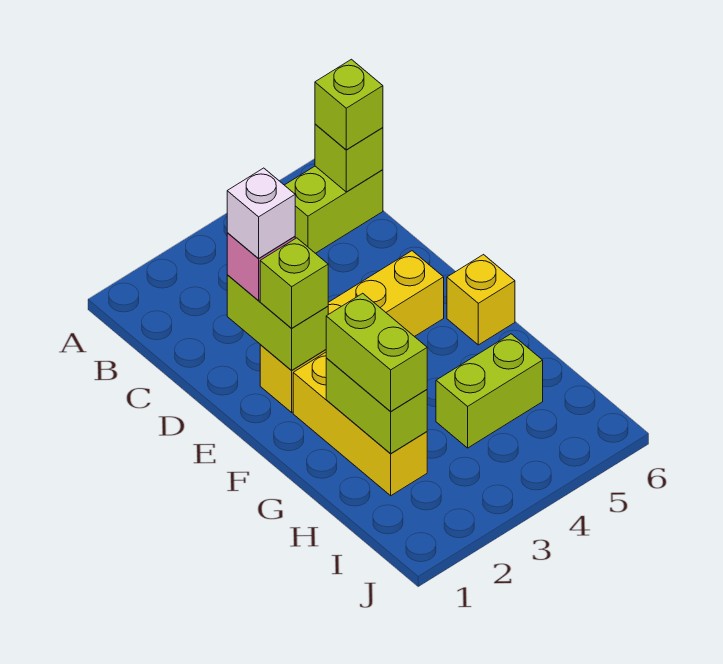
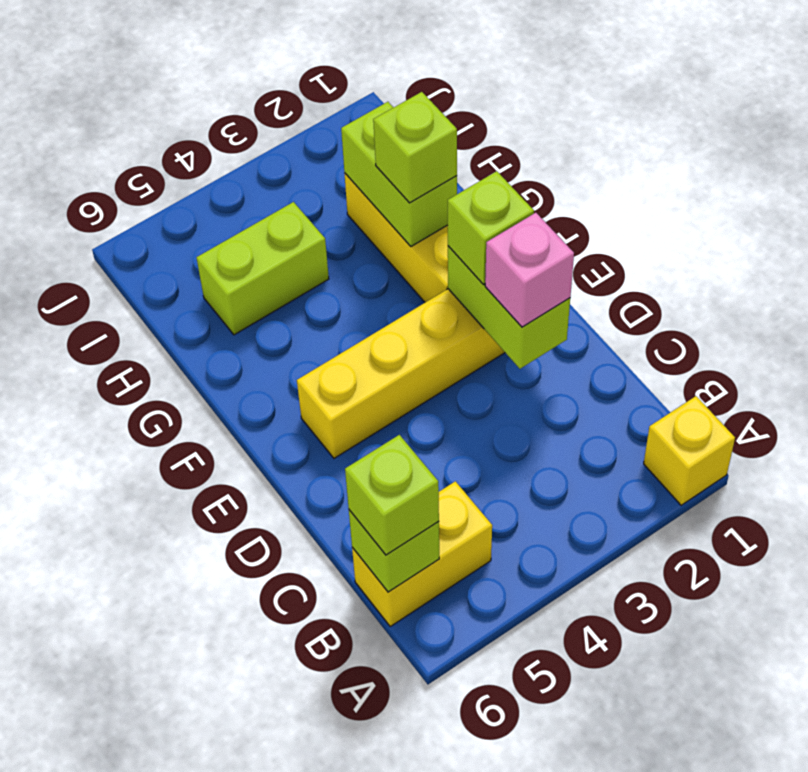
lime 1x2 brick [285,166,383,253] -> yellow 1x2 brick [352,481,492,626]
white 1x1 brick [227,168,295,259] -> none
yellow 1x1 brick [447,255,515,345] -> yellow 1x1 brick moved to [644,396,735,505]
lime 1x2 brick [326,293,427,412] -> lime 1x1 brick [373,92,457,203]

